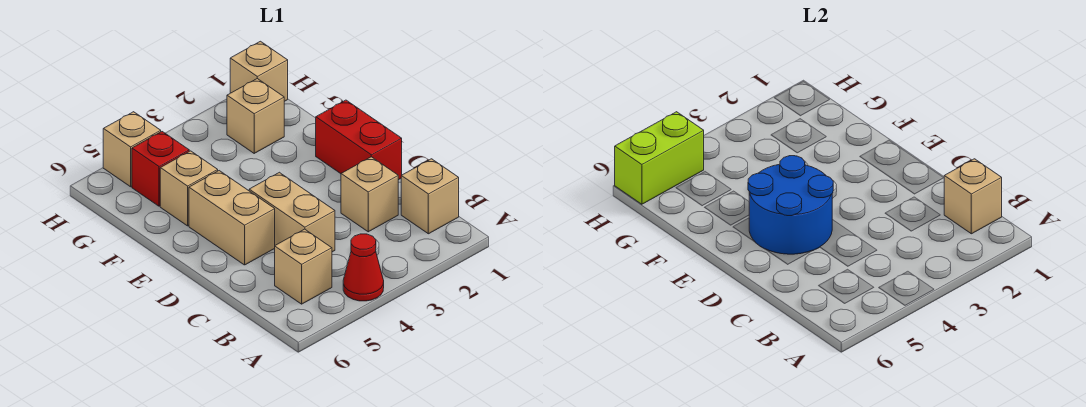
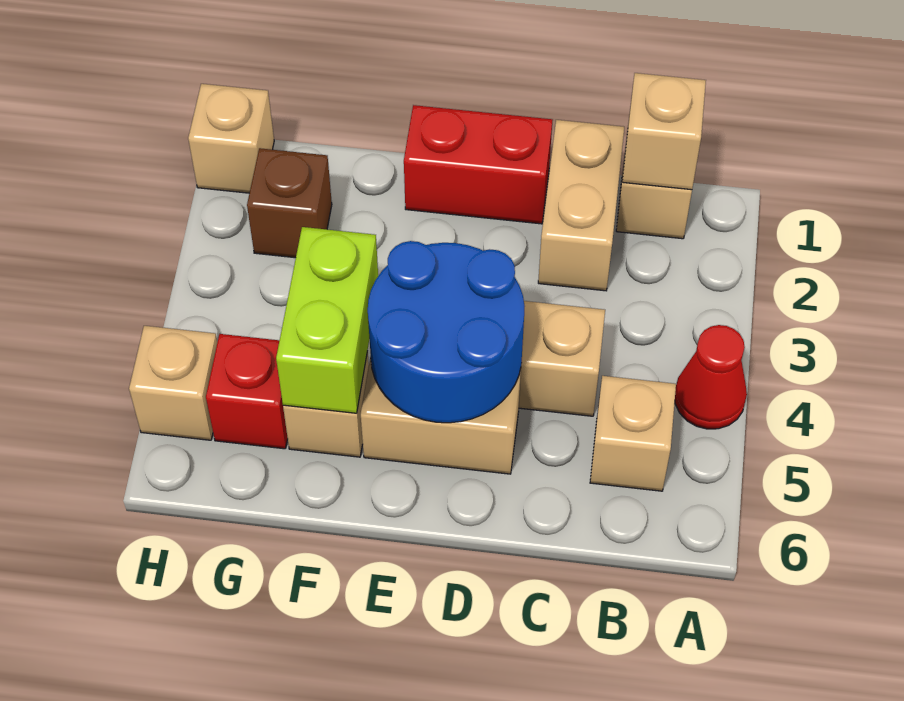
tan 1x1 brick [341,157,398,232] -> tan 1x2 brick [538,120,624,291]
tan 1x1 brick [227,79,284,153] -> brown 1x1 brick [247,148,332,258]
lime 1x2 brick [615,112,704,204] -> lime 1x2 brick moved to [276,227,378,413]

